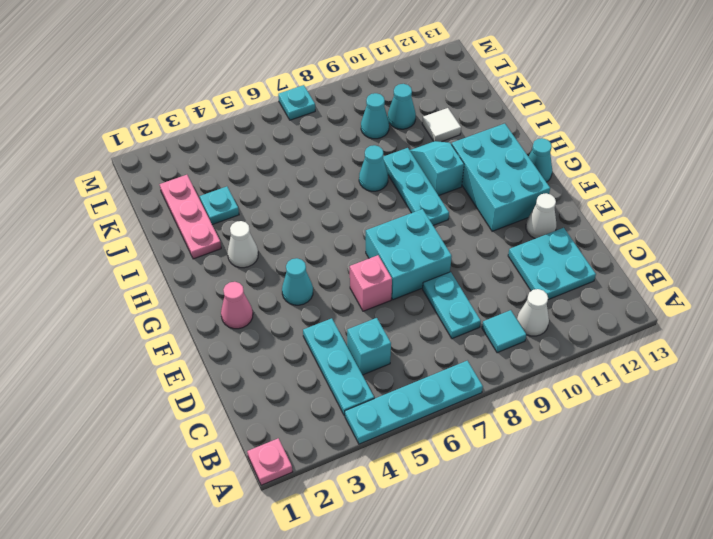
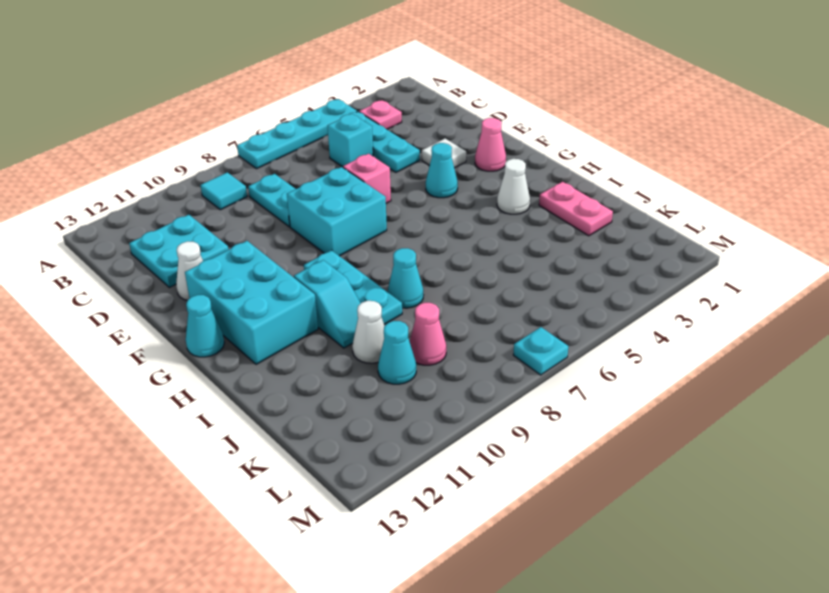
pink 1x1 plate [247,438,292,485] -> pink 1x1 plate moved to [359,100,402,129]
white 1x1 cone [517,289,549,336] -> white 1x1 cone moved to [352,301,384,363]
pink 1x3 plate [160,175,221,259] -> pink 1x2 plate [539,182,613,236]
cyan 1x1 plate [200,186,239,225] -> none
white 1x1 tile [422,108,461,142] -> white 1x1 tile moved to [422,139,466,168]
cyan 1x1 cone [361,93,389,139] -> pink 1x1 cone [410,303,446,365]

